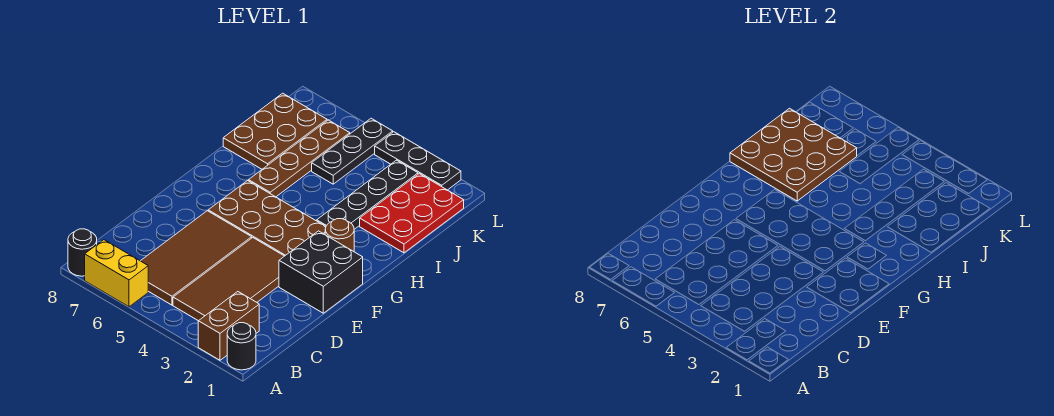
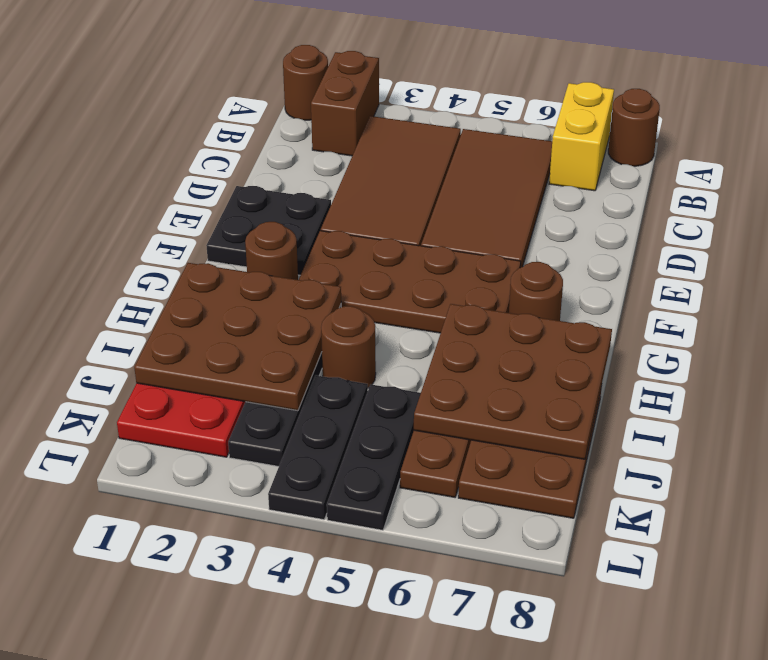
black 1x1 round brick [227,323,256,370] -> brown 1x1 round brick [283,45,328,120]
yellow 1x2 brick [85,240,148,307] -> yellow 1x2 brick turned to [549,82,614,191]
black 1x1 round brick [68,229,97,276] -> brown 1x1 round brick [608,89,660,166]
black 2x2 brick [279,231,363,313] -> black 2x2 plate [206,186,331,275]
none -> brown 1x1 round brick [509,262,563,321]
none -> brown 3x3 plate [134,263,341,411]
none -> brown 1x1 round brick [321,306,376,388]
black 1x3 plate [375,132,461,190] -> black 1x3 plate turned to [268,375,368,520]

